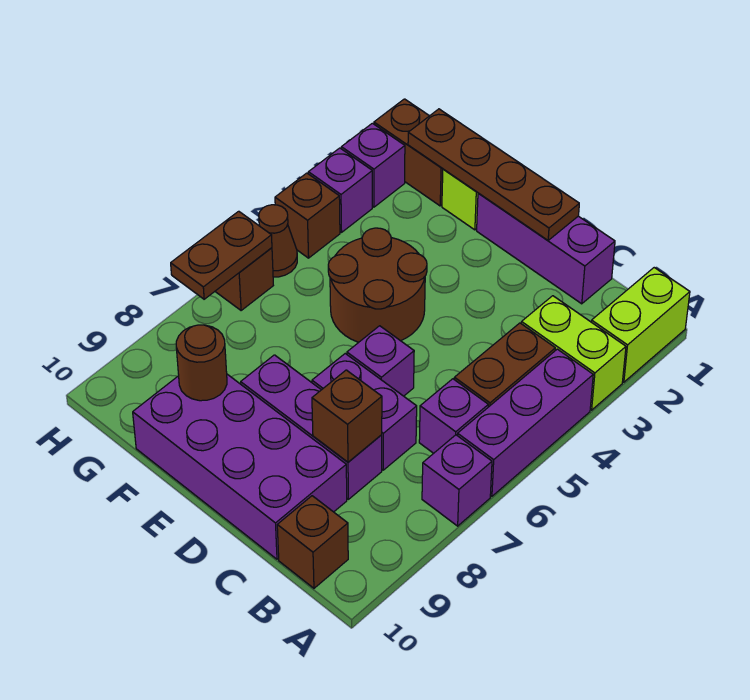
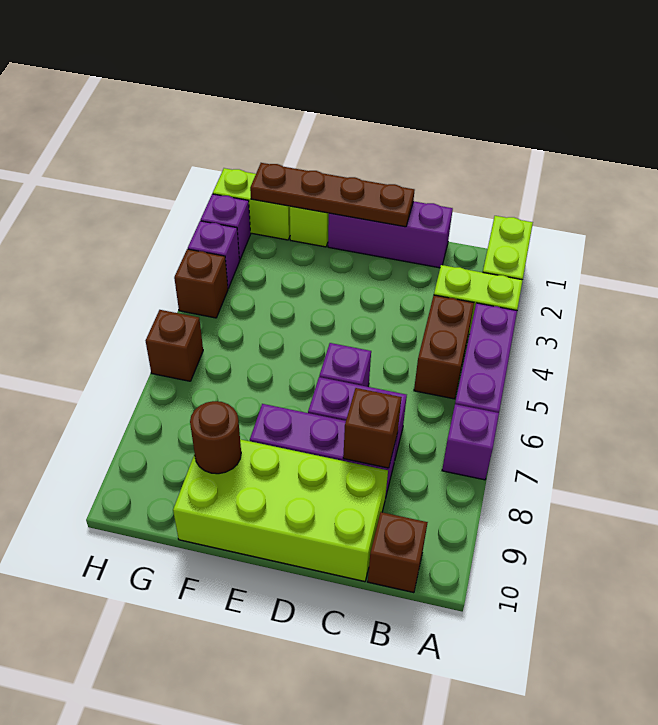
purple 1x1 brick [419,379,488,453] -> none
purple 2x4 brick [133,374,347,559] -> lime 2x4 brick [173,439,388,582]
brown 2x2 round brick [328,228,427,342] -> none
brown 1x2 brick [374,99,443,206] -> lime 1x2 brick [213,168,290,240]
brown 1x1 cone [259,205,297,277] -> none
brown 1x2 plate [171,211,272,299] -> none

